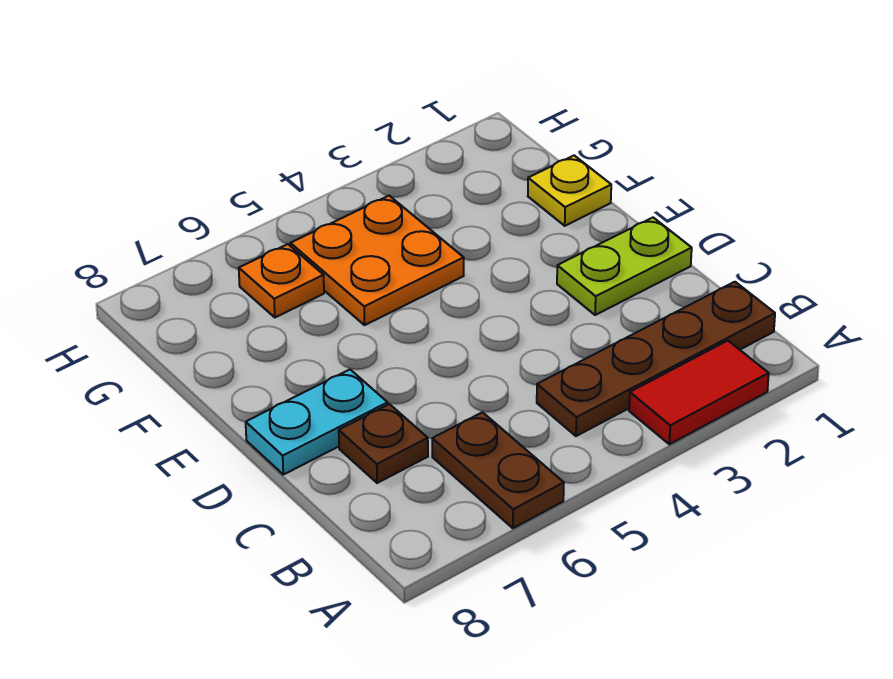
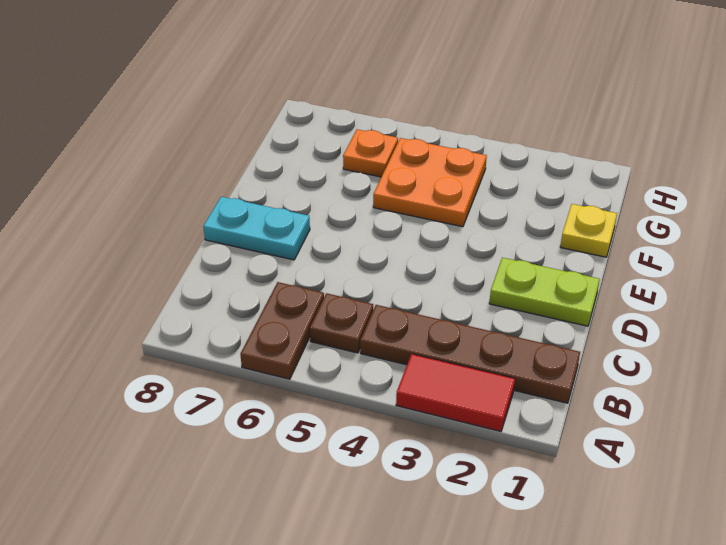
brown 1x1 plate [339,404,428,483] -> brown 1x1 plate moved to [310,293,373,353]

